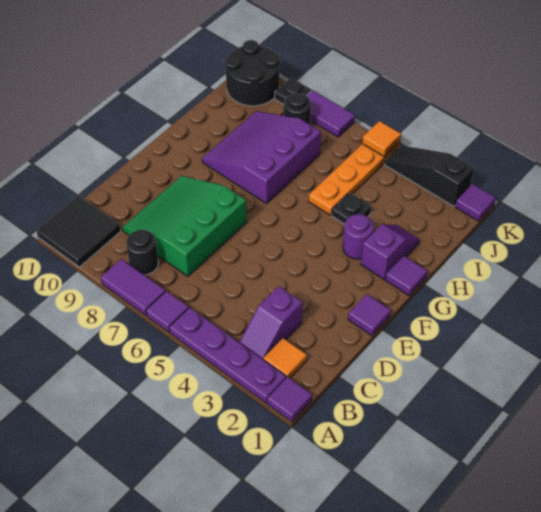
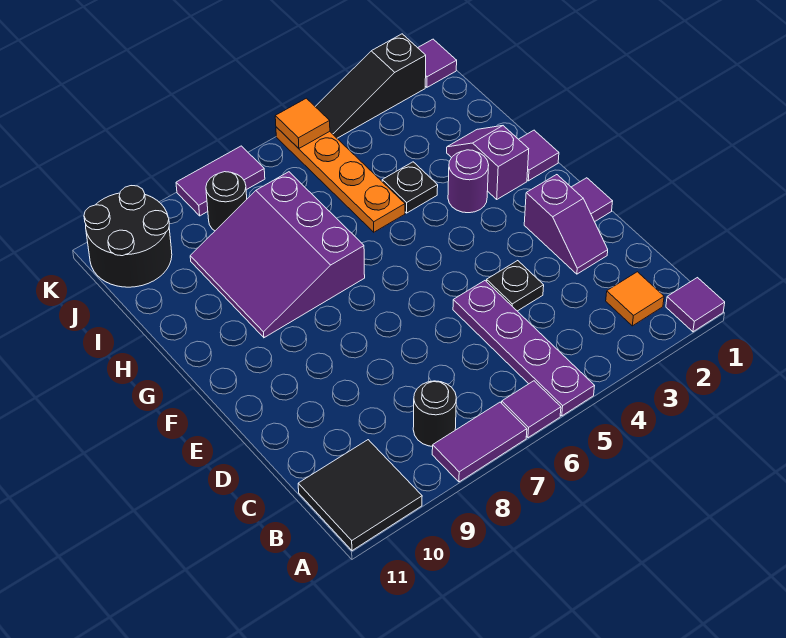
purple 1x4 plate [169,307,286,403] -> purple 1x4 plate turned to [453,281,594,416]
purple 1x2 slope [239,286,302,359] -> purple 1x2 slope moved to [524,175,608,274]
green 3x3 slope [122,176,247,276] -> none
black 1x1 plate [275,78,311,105] -> black 1x1 plate moved to [486,261,544,311]

